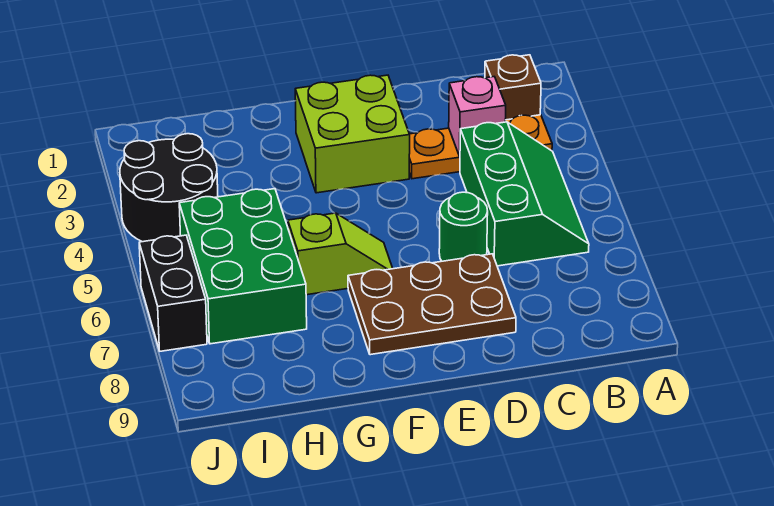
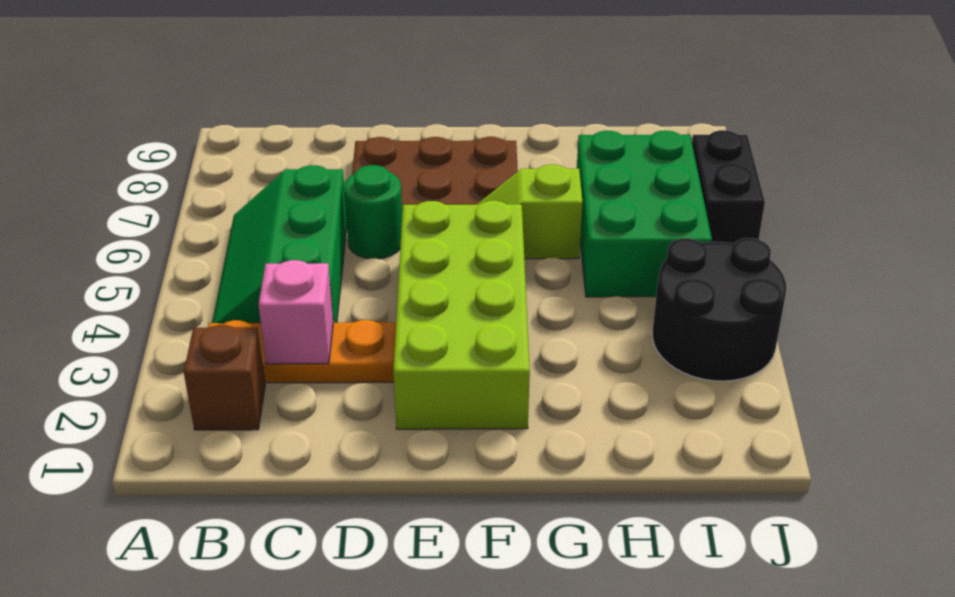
lime 2x2 brick [295,75,410,193] -> lime 2x4 brick [393,201,530,429]

